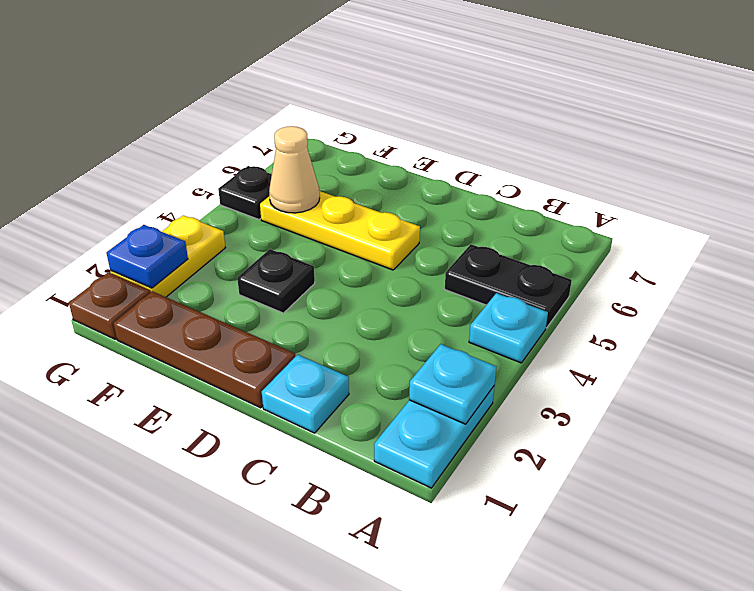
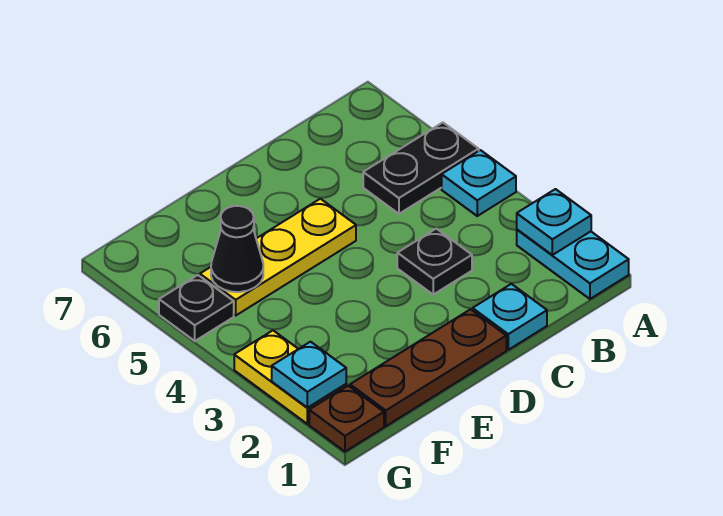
black 1x1 plate [237,249,315,313] -> black 1x1 plate moved to [397,229,472,294]
tan 1x1 cone [269,126,320,213] -> black 1x1 cone [211,206,263,292]
blue 1x1 plate [107,225,188,288] -> cyan 1x1 plate [272,342,346,408]

